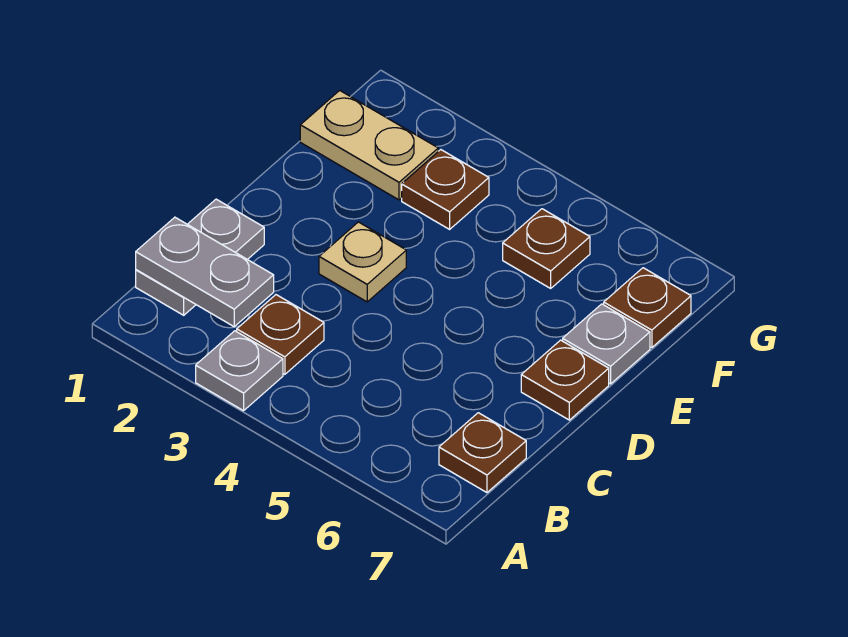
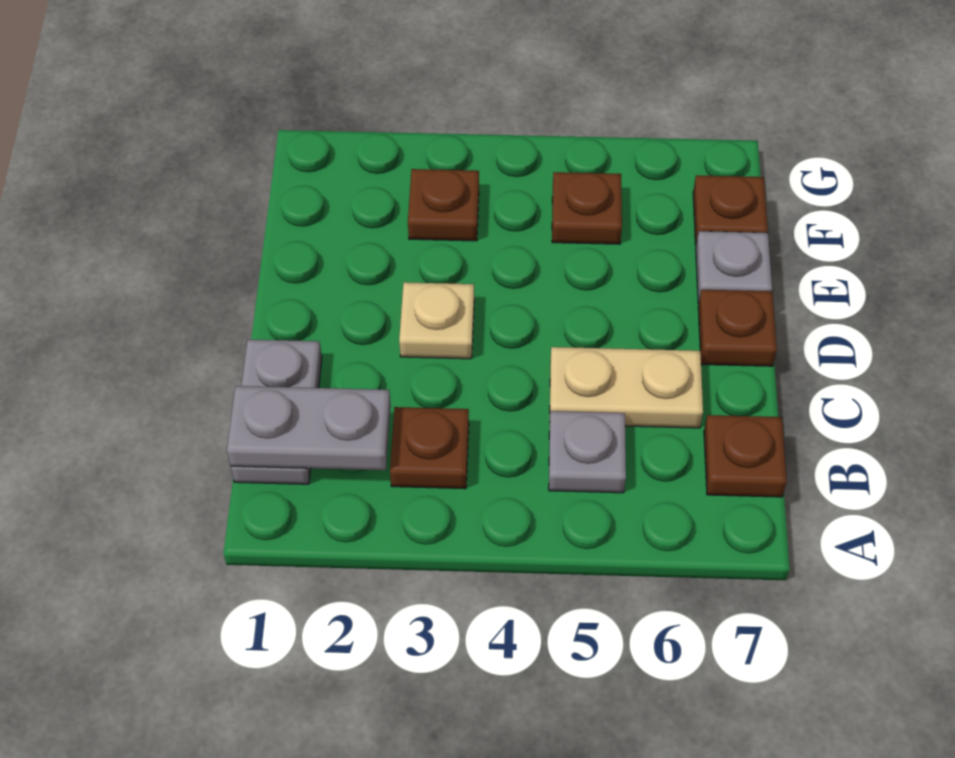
grey 1x1 plate [196,331,283,411] -> grey 1x1 plate moved to [549,411,626,493]
tan 1x2 plate [300,90,438,200] -> tan 1x2 plate moved to [550,347,703,428]

